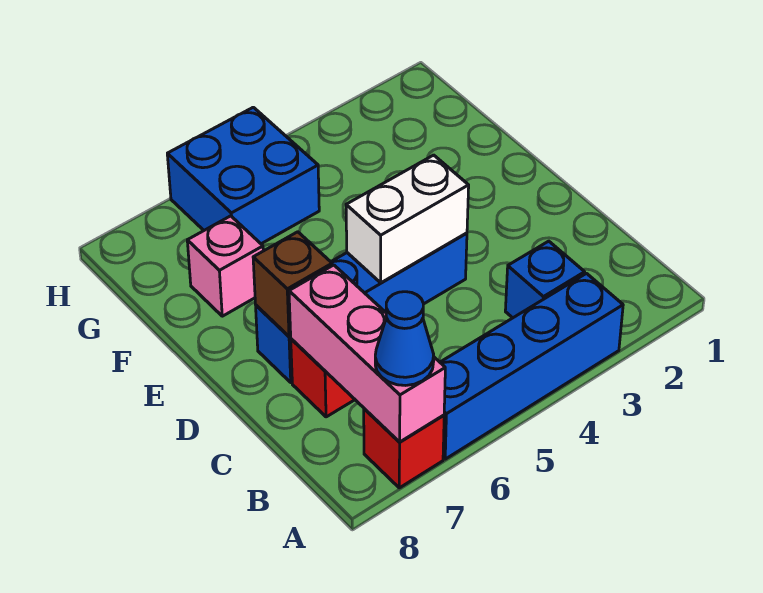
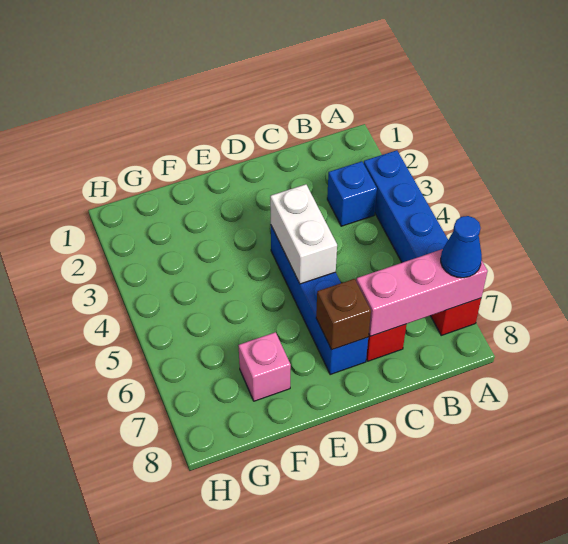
blue 2x2 brick [167,107,319,244] -> none

